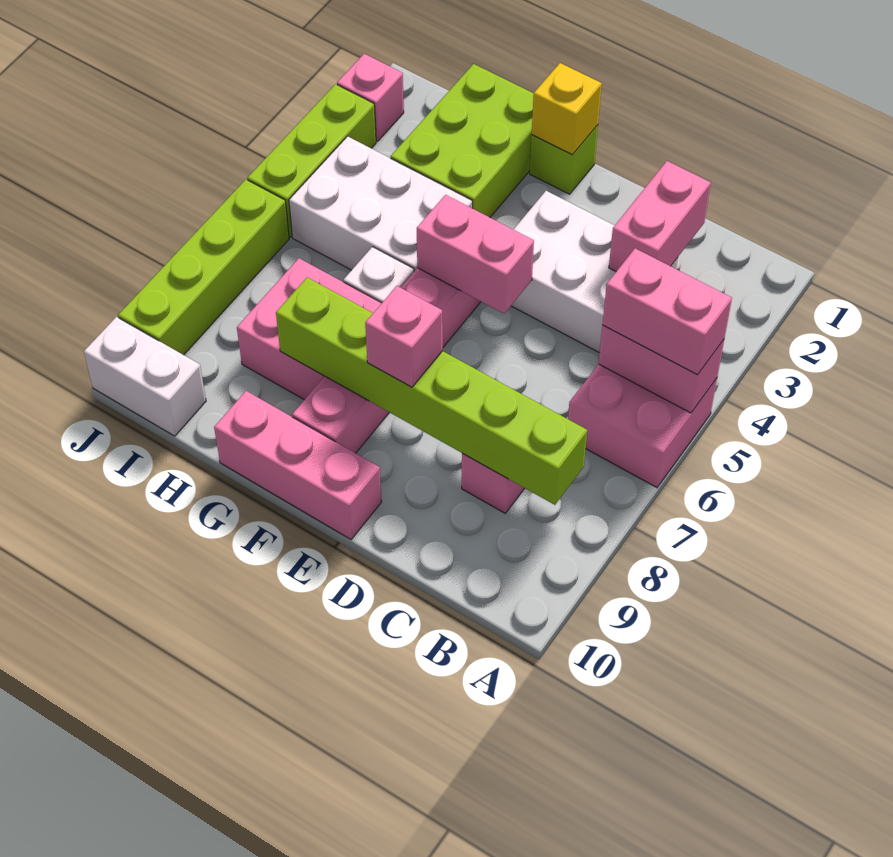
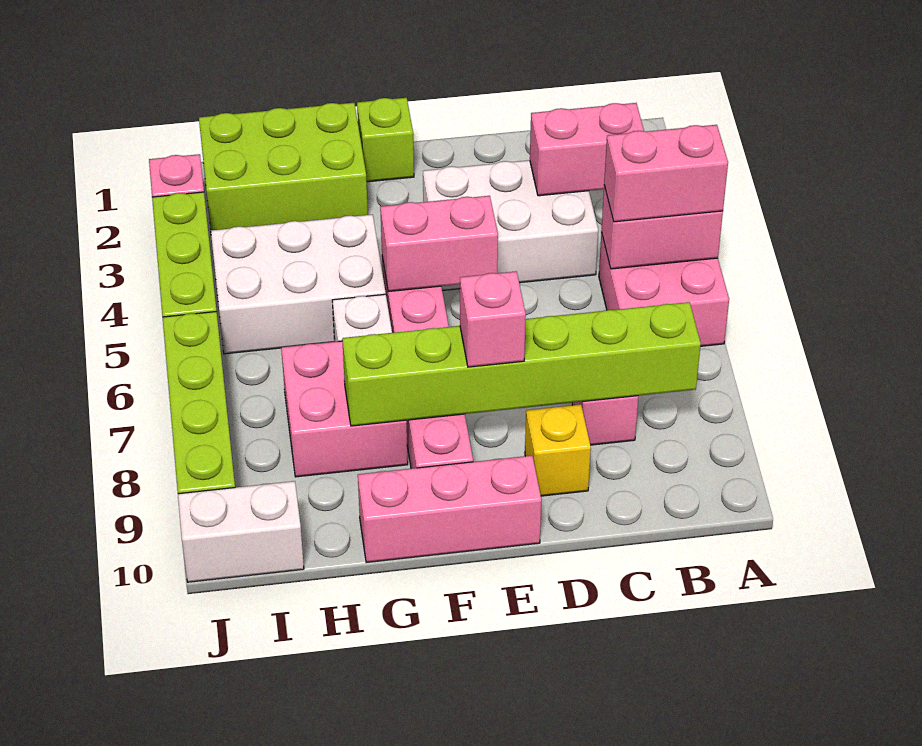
pink 1x2 brick [609,161,711,271] -> pink 1x2 brick turned to [530,103,644,196]
yellow 1x1 brick [532,63,602,155] -> yellow 1x1 brick moved to [525,404,591,496]
lime 2x3 brick [390,64,534,217] -> lime 2x3 brick turned to [199,103,368,230]

